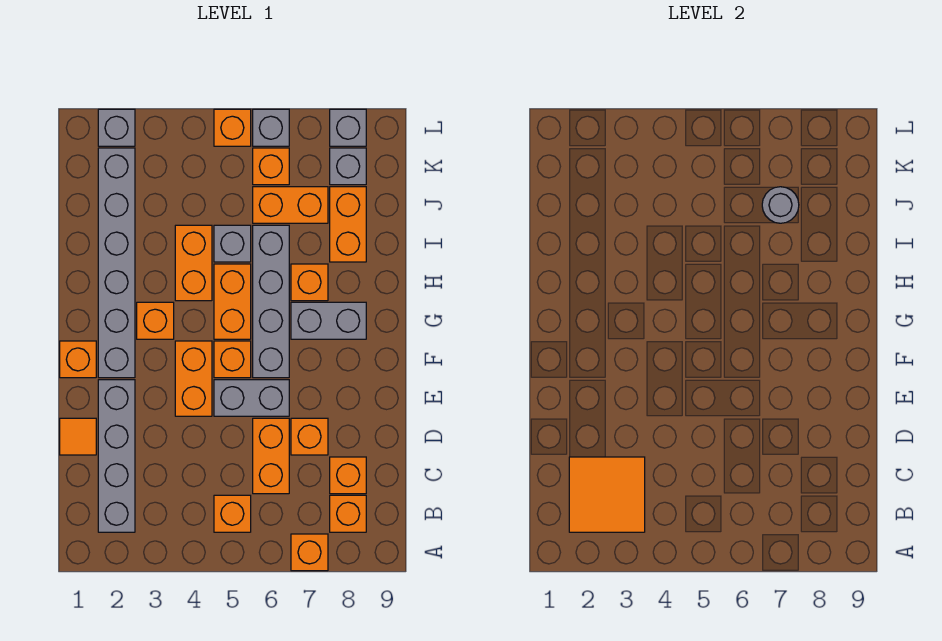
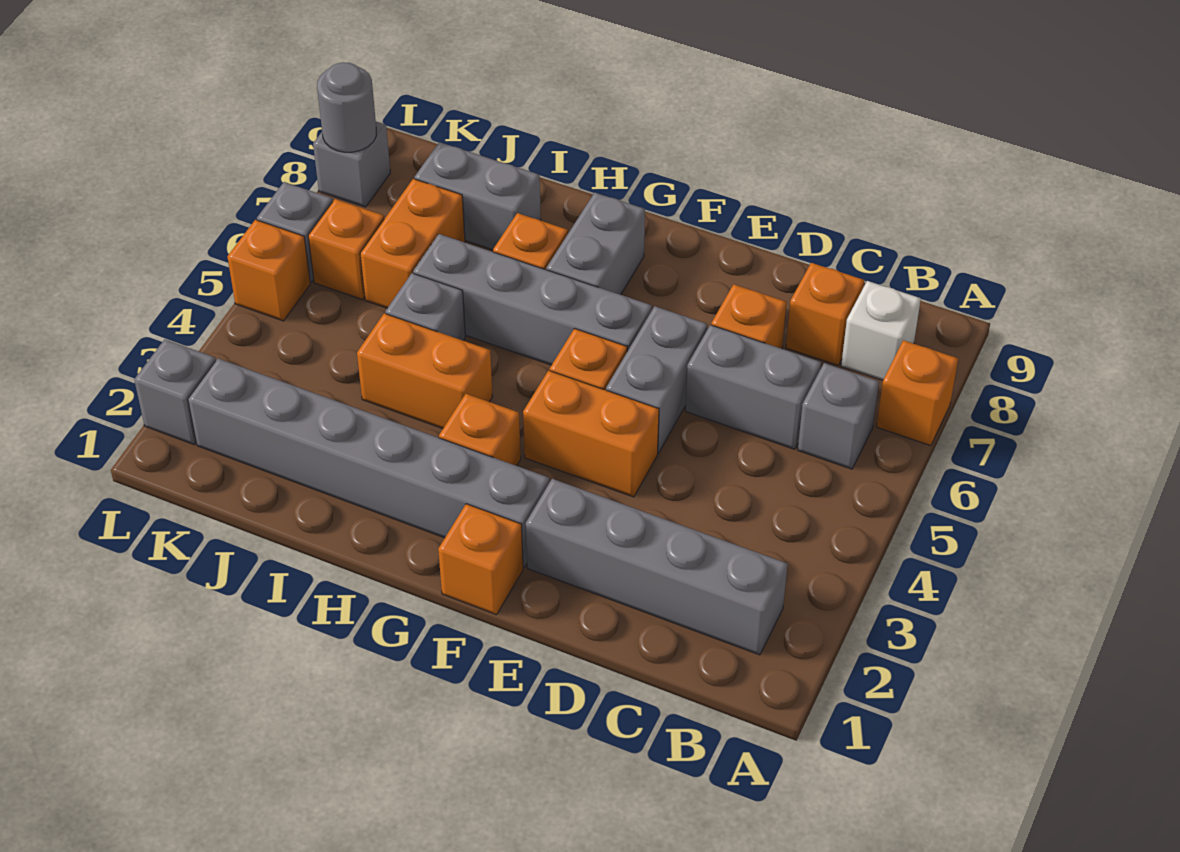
orange 2x2 tile [569,457,645,532] -> none
orange 1x1 brick [214,495,251,532] -> none
orange 1x1 brick [330,495,366,532] -> white 1x1 brick [841,281,921,380]
orange 1x2 brick [253,418,289,494] -> grey 1x2 brick [685,325,821,449]
orange 1x1 tile [60,418,96,455] -> none
orange 1x2 brick [214,264,251,339] -> none
orange 1x2 brick [330,187,366,262] -> grey 1x2 brick [414,142,541,250]
grey 1x1 round brick [762,187,799,223] -> grey 1x1 round brick moved to [317,62,376,152]
grey 1x1 brick [330,148,366,185] -> grey 1x1 brick moved to [798,363,879,469]

